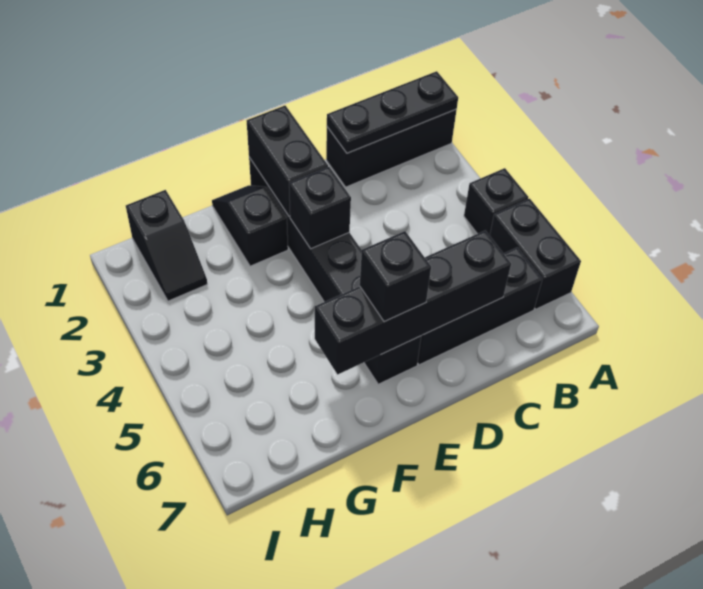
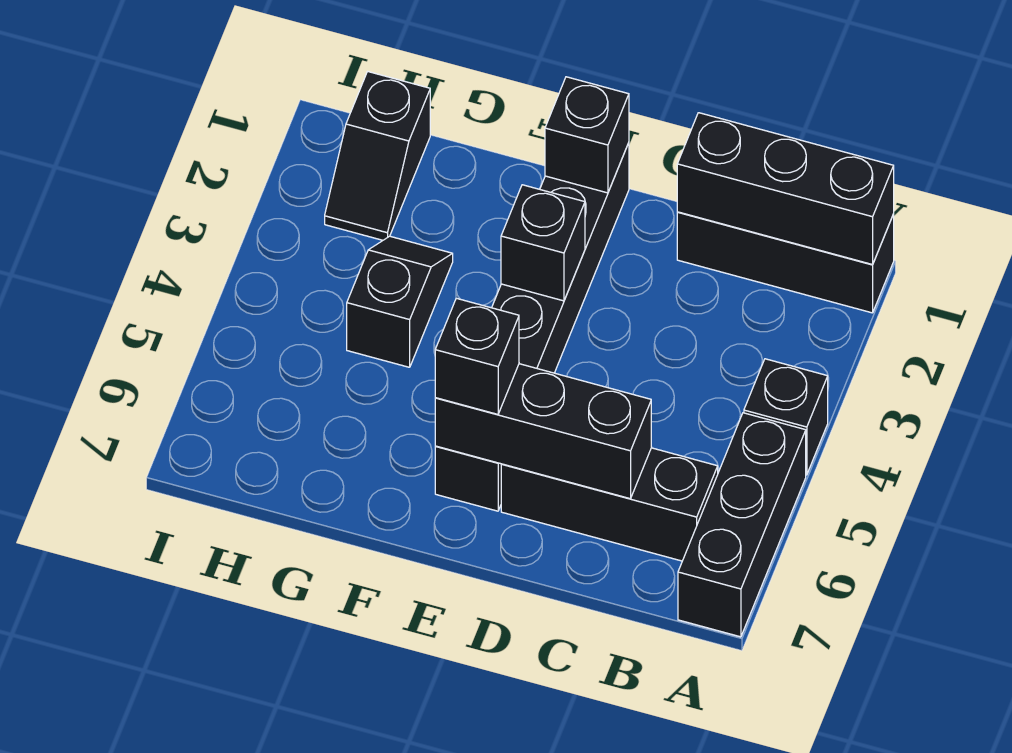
black 1x3 plate [327,71,458,153] -> black 1x3 brick [677,113,894,265]
black 1x2 brick [490,199,581,309] -> black 1x3 brick [678,413,806,637]
black 1x4 brick [315,231,511,375] -> black 1x3 brick [435,364,651,499]
black 1x2 brick [247,106,328,216] -> black 1x1 brick [545,77,629,193]
black 1x2 slope [212,185,288,266] -> black 1x2 slope moved to [347,236,453,367]

